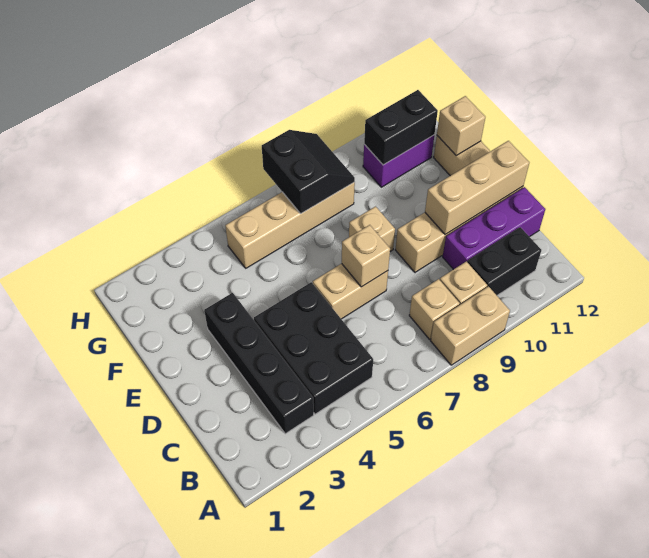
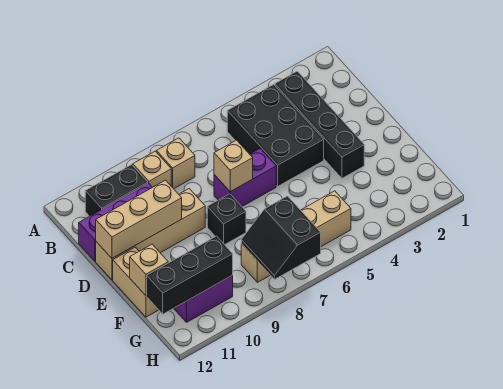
tan 1x2 brick [431,286,510,365] -> none
tan 1x2 brick [313,264,388,319] -> purple 1x2 brick [214,149,276,206]
tan 1x1 brick [349,206,395,252] -> black 1x1 brick [207,194,246,245]
black 1x2 brick [364,90,438,165] -> black 1x3 brick [146,236,233,314]

